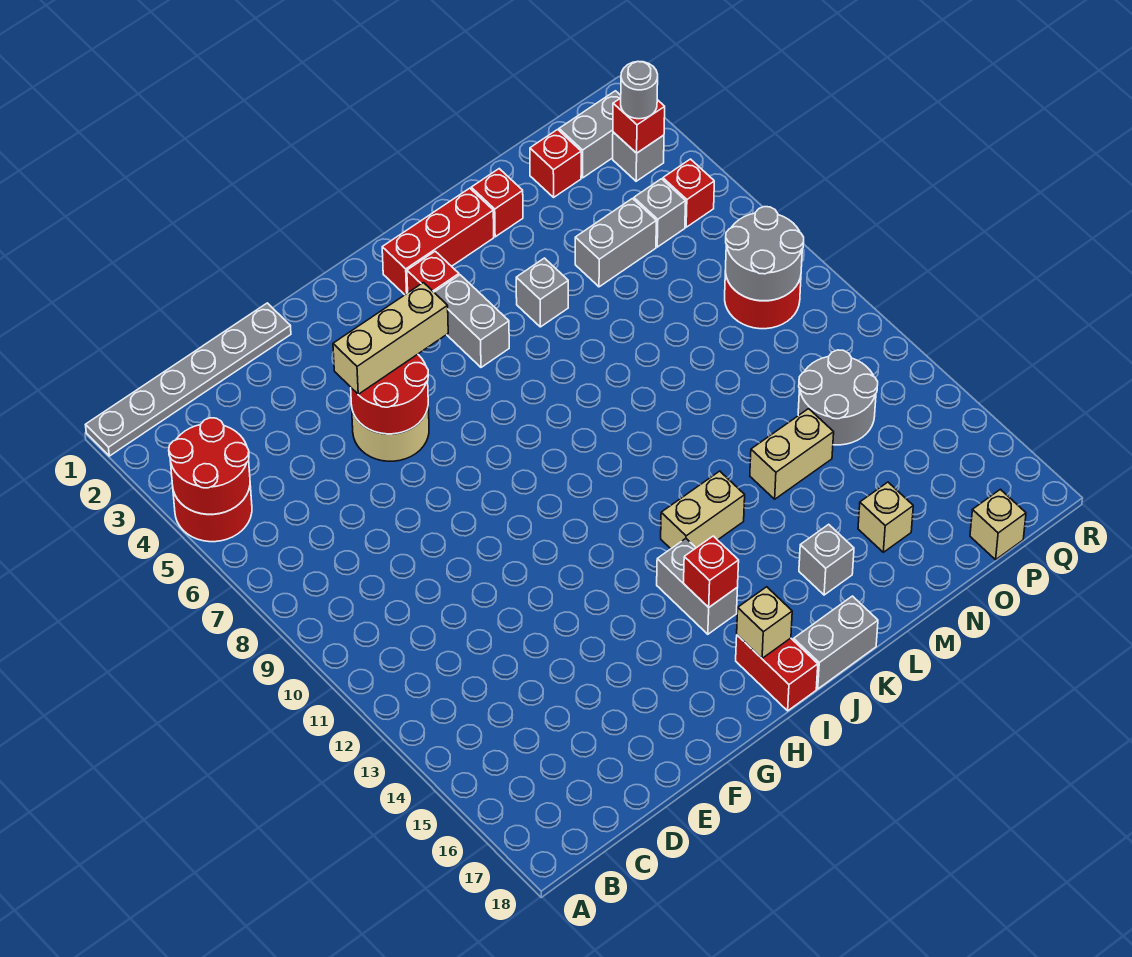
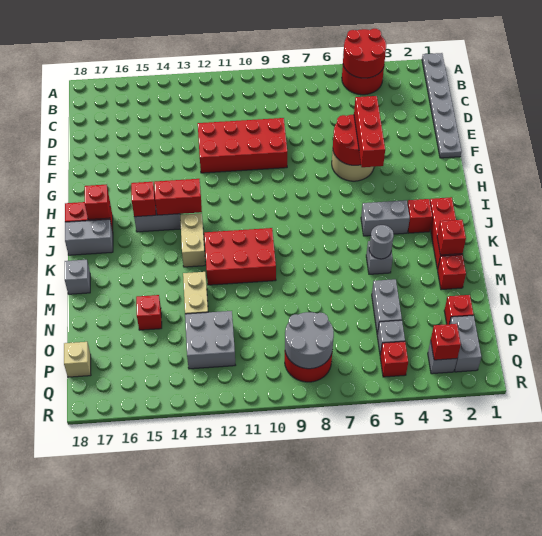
none -> red 2x4 brick [198,118,287,173]
tan 1x3 brick [333,283,448,394] -> red 1x3 brick [354,96,385,167]
none -> red 1x2 brick [154,179,202,215]
tan 1x1 brick [737,587,792,658] -> red 1x1 brick [85,185,110,220]
grey 1x2 brick [794,596,878,689] -> grey 1x2 brick turned to [65,219,113,255]
none -> red 2x3 brick [204,228,276,285]
none -> red 1x1 brick [437,220,466,255]
grey 1x1 brick [799,524,854,595] -> grey 1x1 brick moved to [65,260,90,294]
none -> red 1x1 brick [136,295,162,330]
tan 1x1 brick [858,482,913,552] -> none
grey 2x2 round brick [798,350,878,445] -> grey 2x2 brick [185,311,235,369]
grey 1x1 round brick [621,62,658,119] -> grey 1x1 round brick moved to [369,225,394,259]

